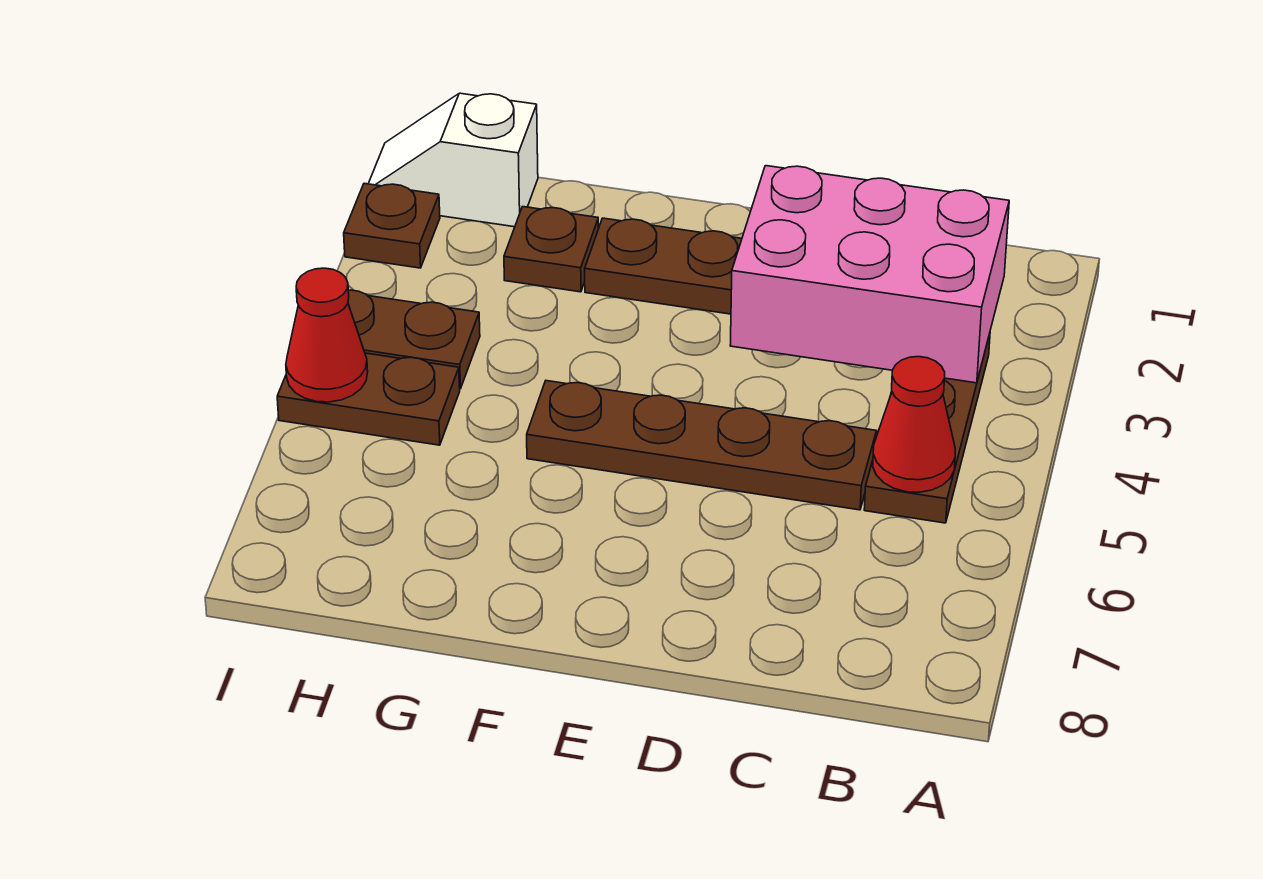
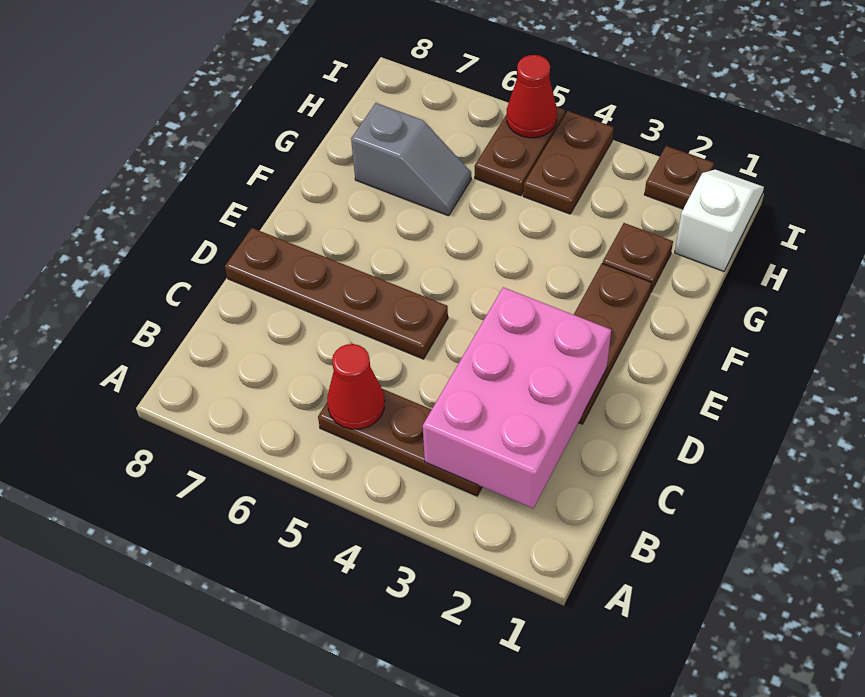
brown 1x4 plate [527,381,877,510] -> brown 1x4 plate turned to [225,228,448,359]
none -> grey 1x2 slope [351,103,471,216]

